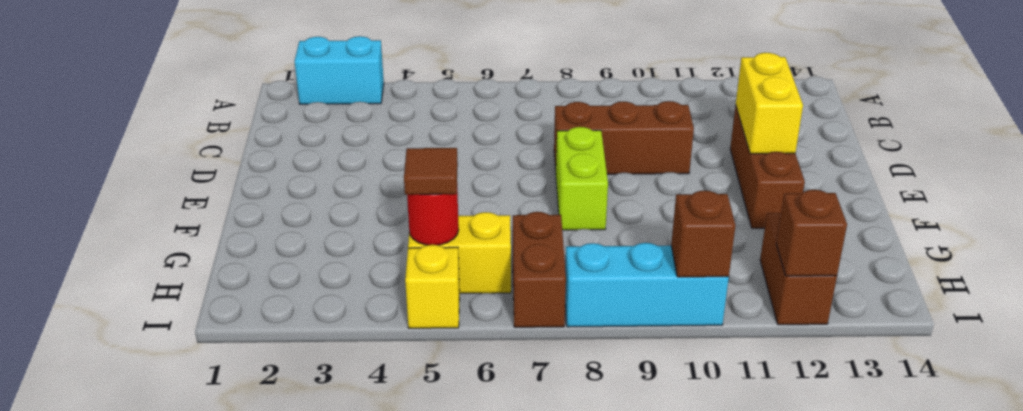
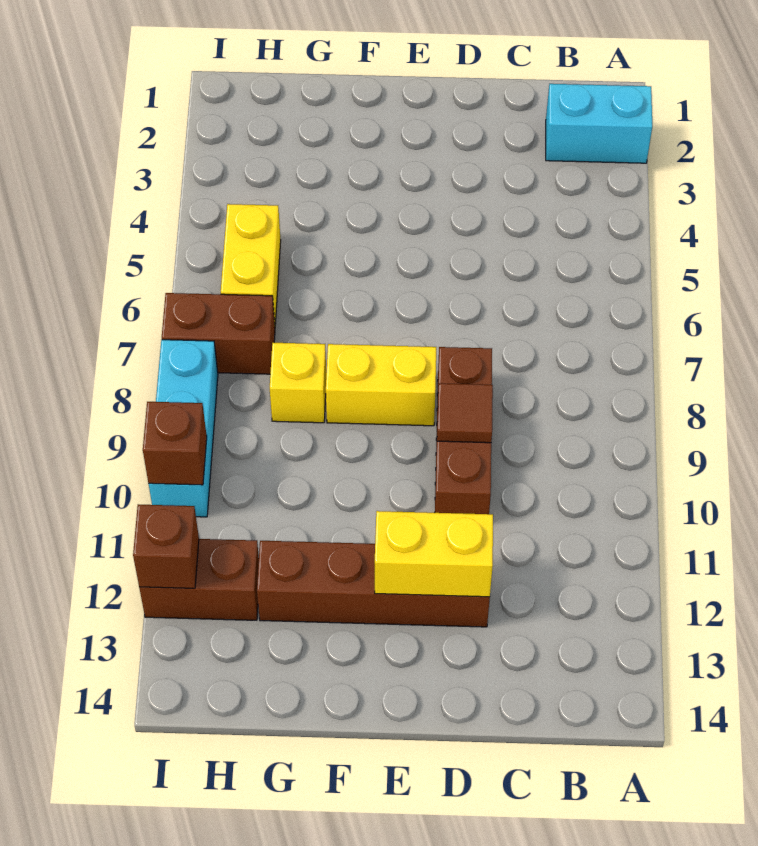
cyan 1x2 brick [295,36,384,104] -> cyan 1x2 brick turned to [546,84,652,163]
brown 1x3 brick [730,105,805,228] -> brown 1x4 brick [257,541,490,627]
lime 1x2 brick [556,127,608,230] -> yellow 1x2 brick [326,344,436,426]
red 1x1 round brick [407,192,459,245] -> none
brown 1x1 tile [404,148,458,195] -> brown 1x1 tile moved to [437,383,493,443]
yellow 1x1 brick [405,245,460,328] -> yellow 1x1 brick moved to [270,343,326,423]

